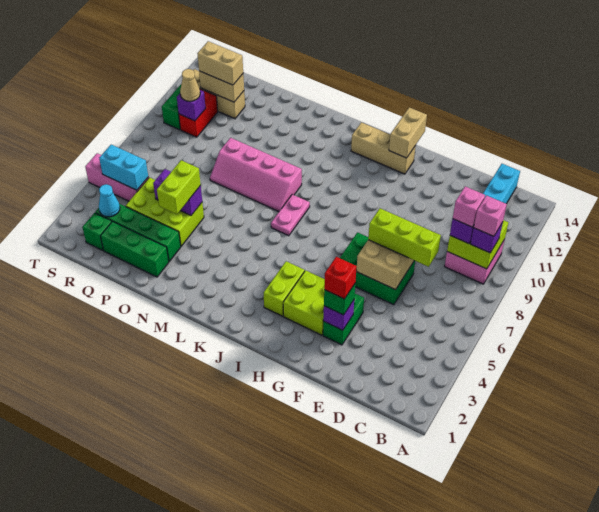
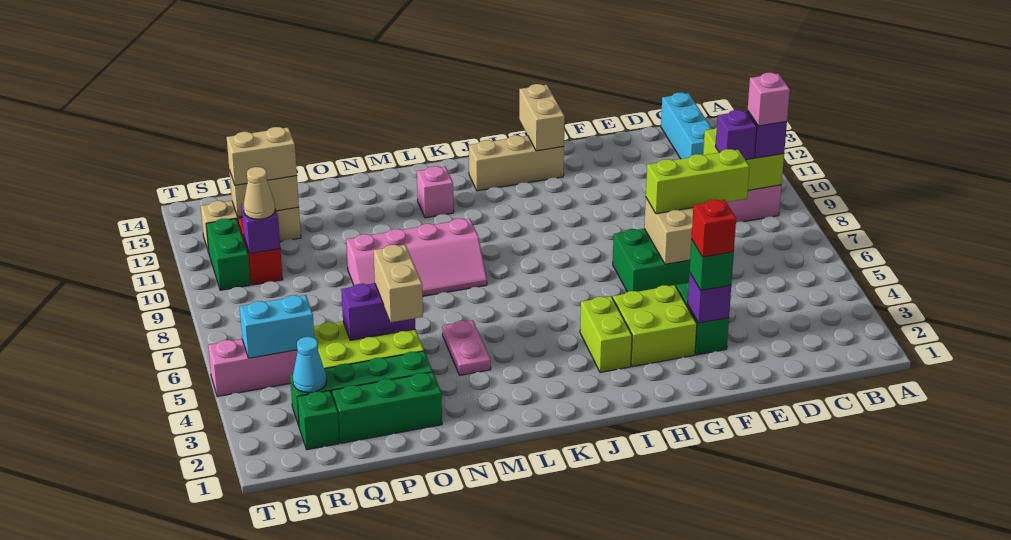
pink 1x1 brick [453,186,485,227] -> pink 1x1 brick moved to [417,166,454,218]
pink 1x2 plate [271,194,310,236] -> pink 1x2 plate moved to [442,320,491,375]
lime 1x2 brick [157,160,201,214] -> tan 1x2 brick [374,245,423,322]

